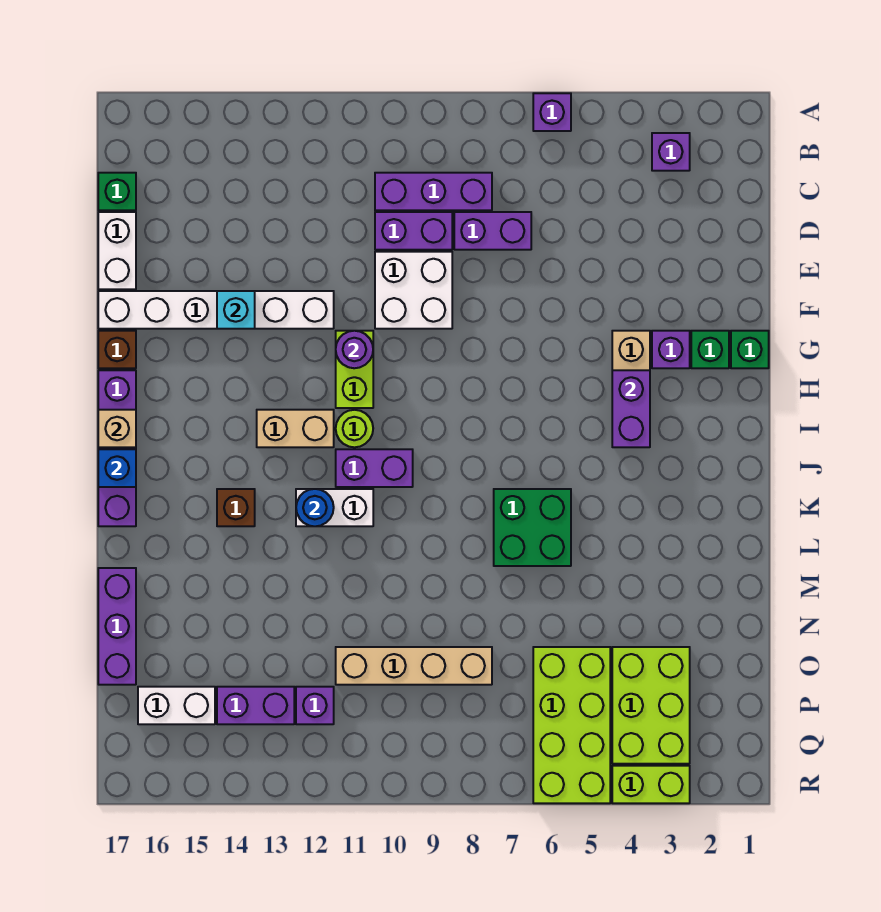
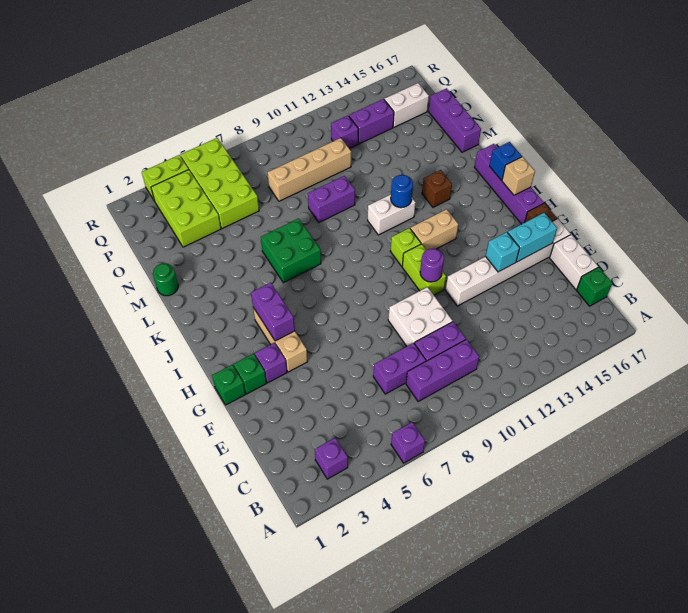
none -> cyan 1x2 brick [508,213,557,262]
lime 1x1 round brick [336,410,373,447] -> lime 1x1 brick [391,228,421,266]
purple 1x2 brick [336,449,413,487] -> purple 1x2 brick moved to [308,176,355,222]
none -> green 1x1 round brick [153,263,178,296]

